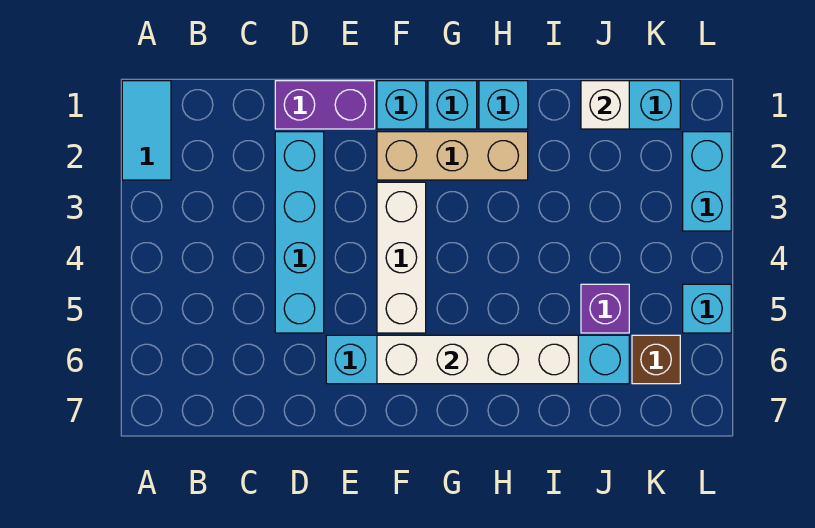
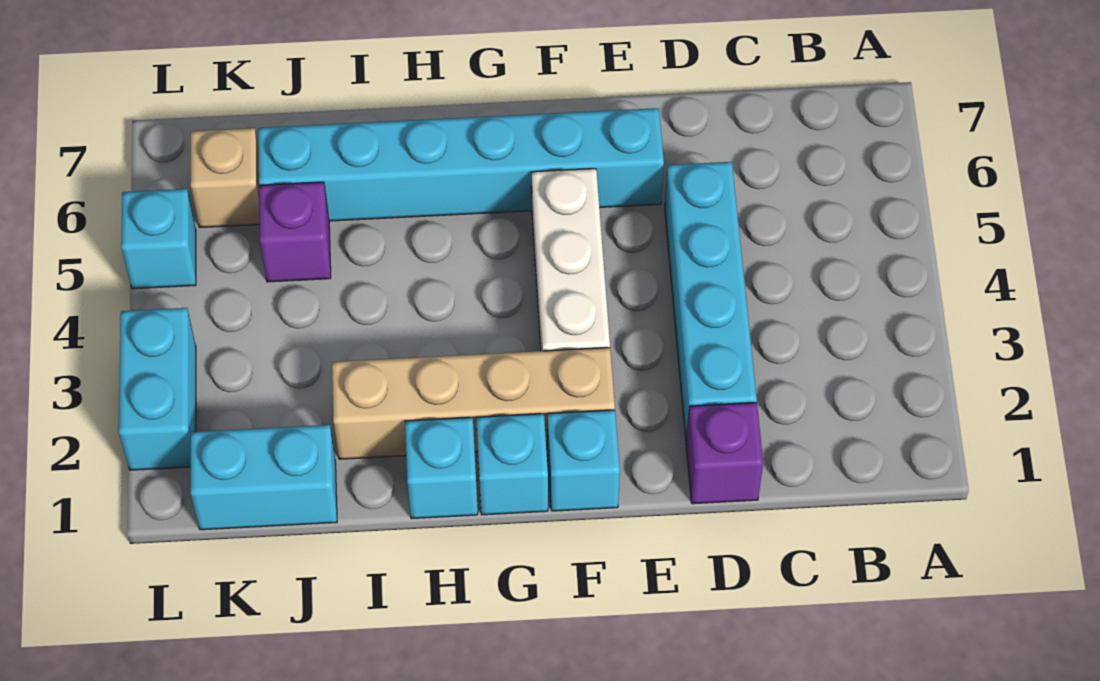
cyan 1x2 tile [122,81,171,180] -> none
purple 1x2 brick [275,81,375,129] -> purple 1x1 brick [686,403,763,504]
tan 1x3 brick [377,132,528,180] -> tan 1x4 brick [332,348,615,459]
white 1x4 brick [377,335,578,384] -> none
white 1x1 brick [581,81,629,129] -> none
brown 1x1 brick [632,335,680,384] -> tan 1x1 brick [191,128,260,228]

